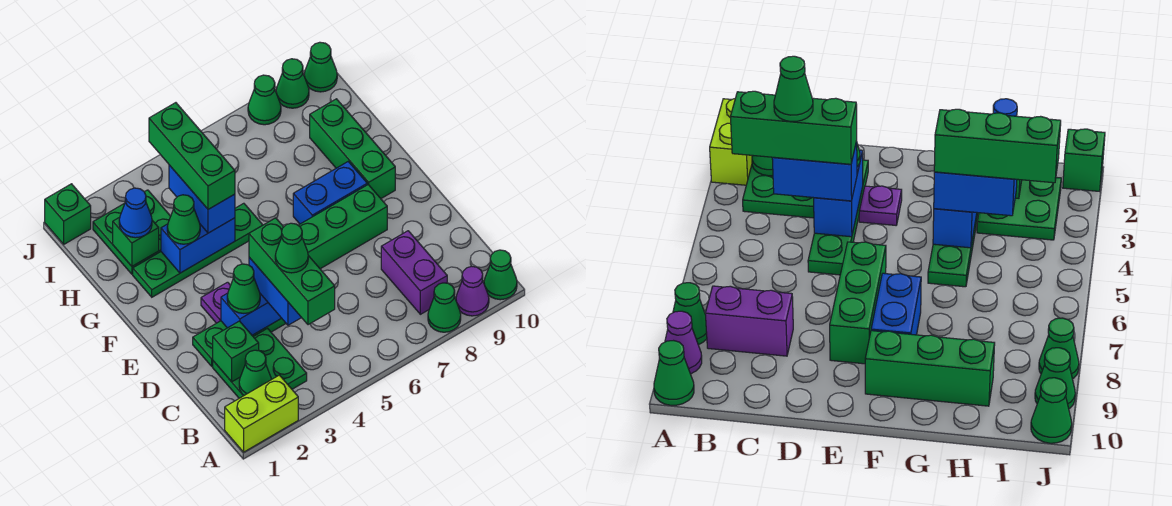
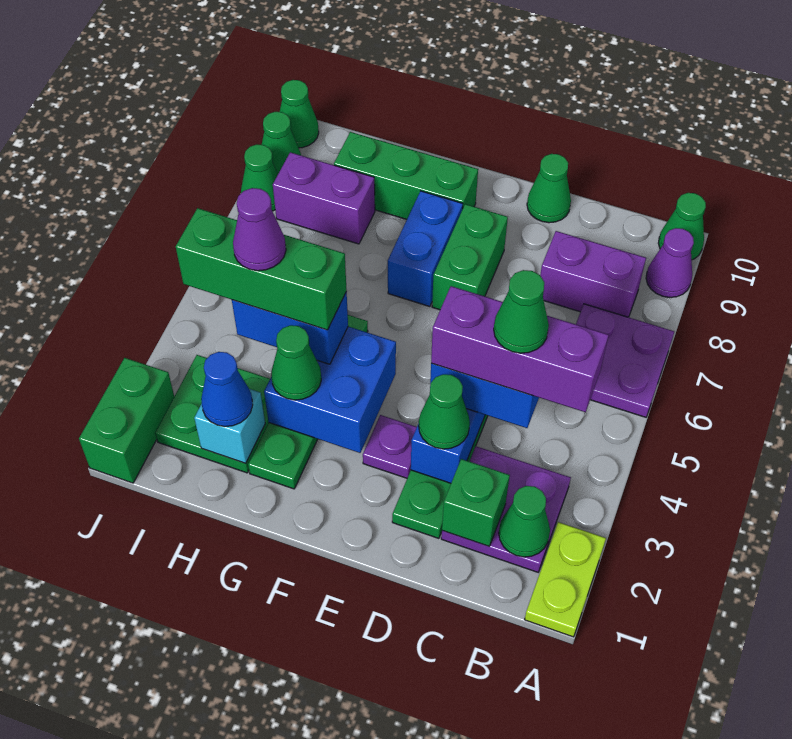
lime 1x2 brick [225,375,298,452] -> lime 1x2 plate [525,522,606,637]
none -> purple 2x2 plate [576,304,674,417]
green 1x1 cone [428,283,461,332] -> green 1x1 cone moved to [527,154,571,223]
green 2x2 plate [213,328,307,398] -> purple 2x2 plate [441,446,571,572]
green 1x3 brick [249,218,335,325] -> purple 1x3 brick [431,286,609,412]
green 1x3 brick [298,185,387,269] -> green 1x2 brick [432,204,508,310]
blue 1x2 brick [161,218,235,273] -> blue 2x2 brick [264,327,396,453]
green 1x1 brick [113,217,159,266] -> cyan 1x1 brick [194,389,265,463]
none -> purple 1x1 cone [233,188,286,271]
none -> purple 1x2 brick [273,152,375,244]
green 1x1 brick [45,184,91,244] -> green 1x2 brick [79,358,174,483]

